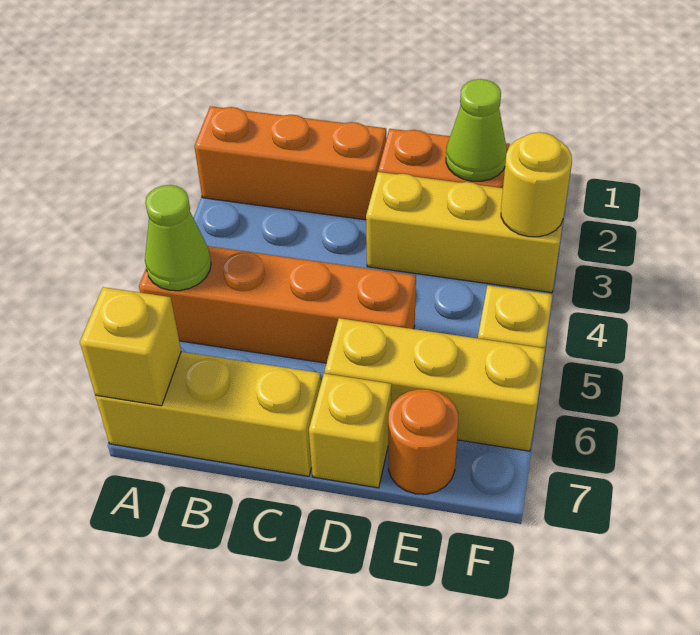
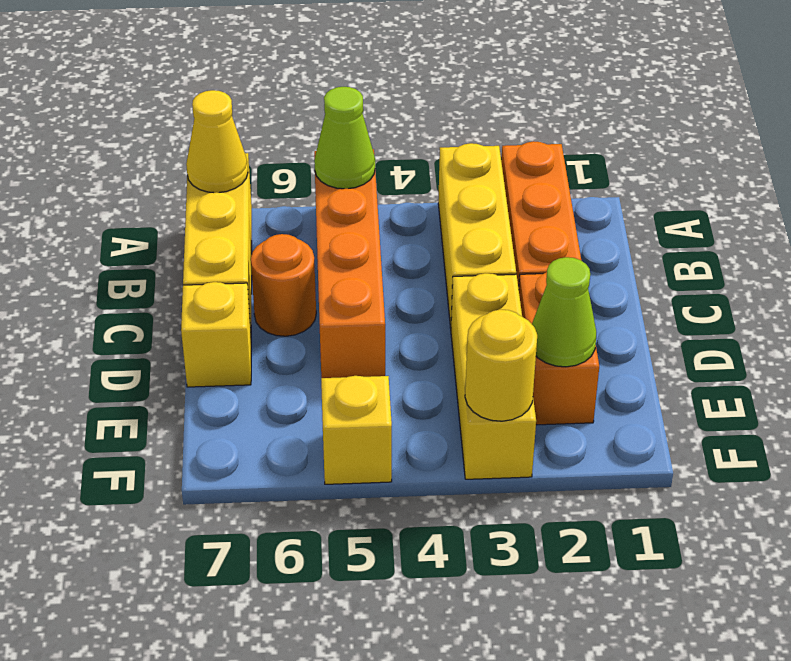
yellow 1x1 brick [80,287,181,406] -> yellow 1x1 cone [186,90,248,193]
yellow 1x3 brick [325,318,545,451] -> yellow 1x3 brick moved to [438,143,516,328]
orange 1x1 round brick [388,389,458,494] -> orange 1x1 round brick moved to [251,234,316,336]

